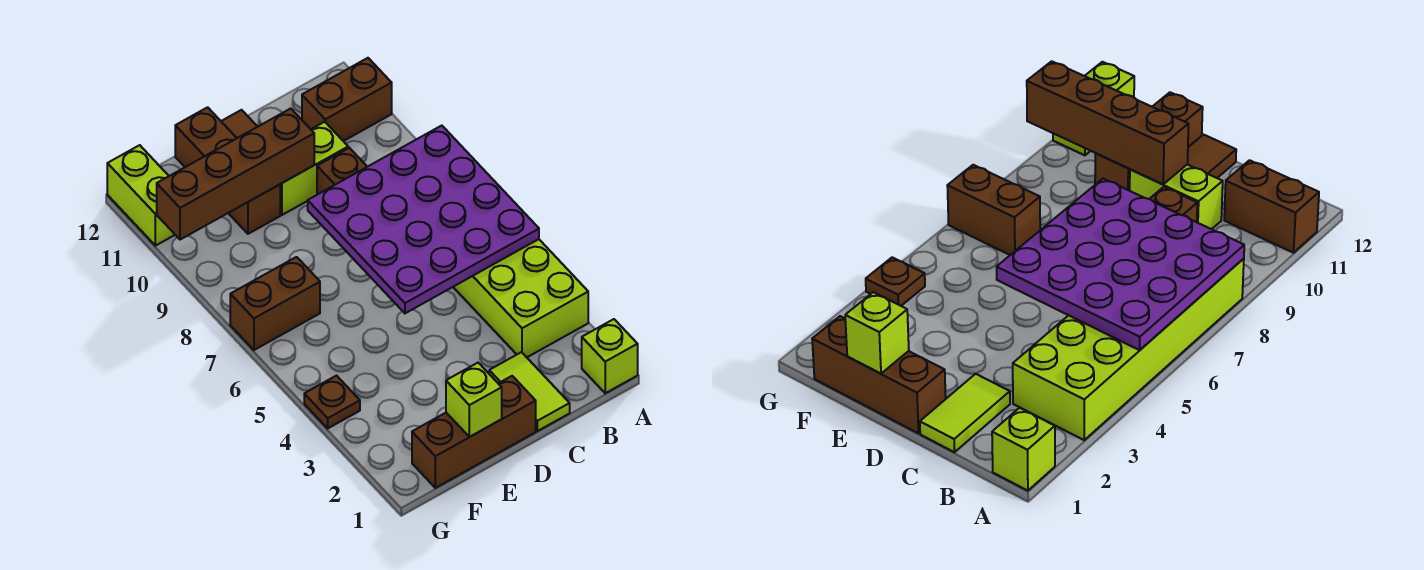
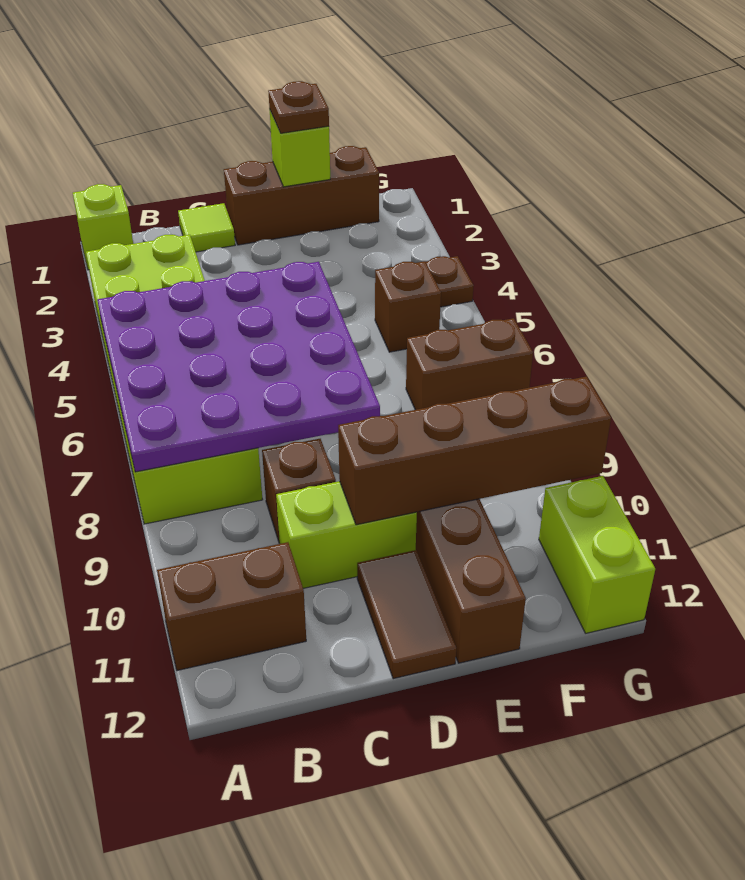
lime 1x2 tile [489,352,570,431] -> lime 1x1 tile [178,203,235,252]
none -> brown 1x1 plate [268,81,329,133]
none -> brown 1x1 brick [375,261,441,352]

